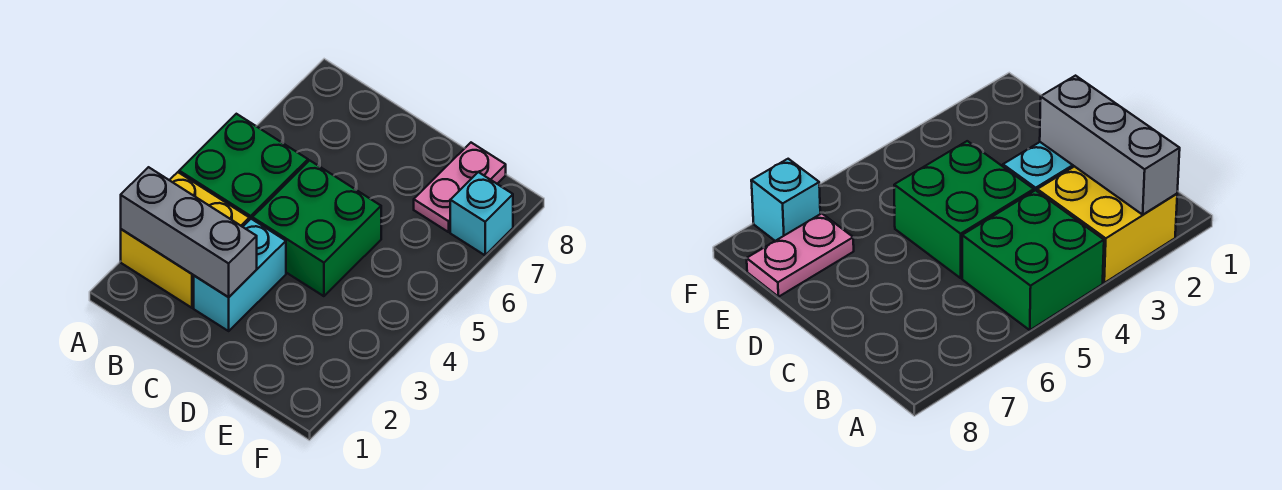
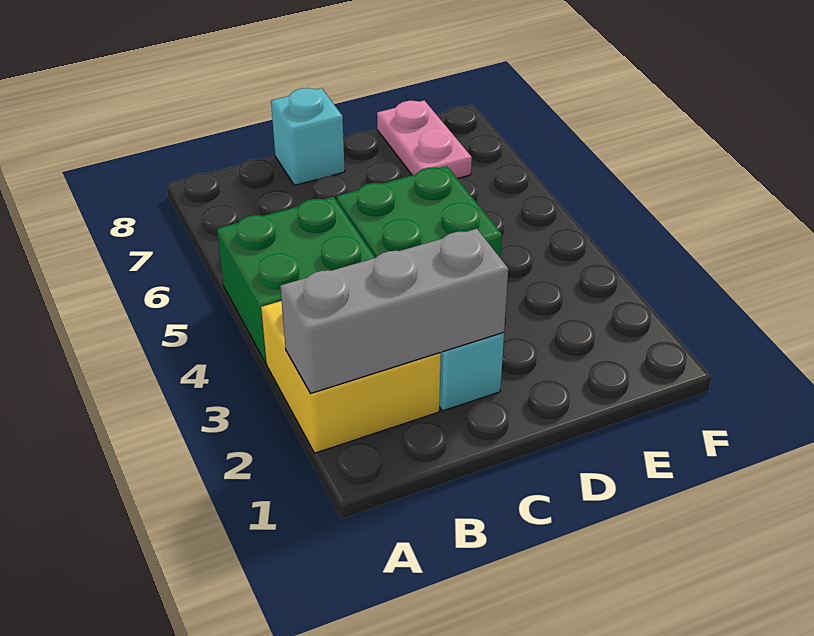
cyan 1x1 brick [450,172,513,255] -> cyan 1x1 brick moved to [271,88,345,185]

